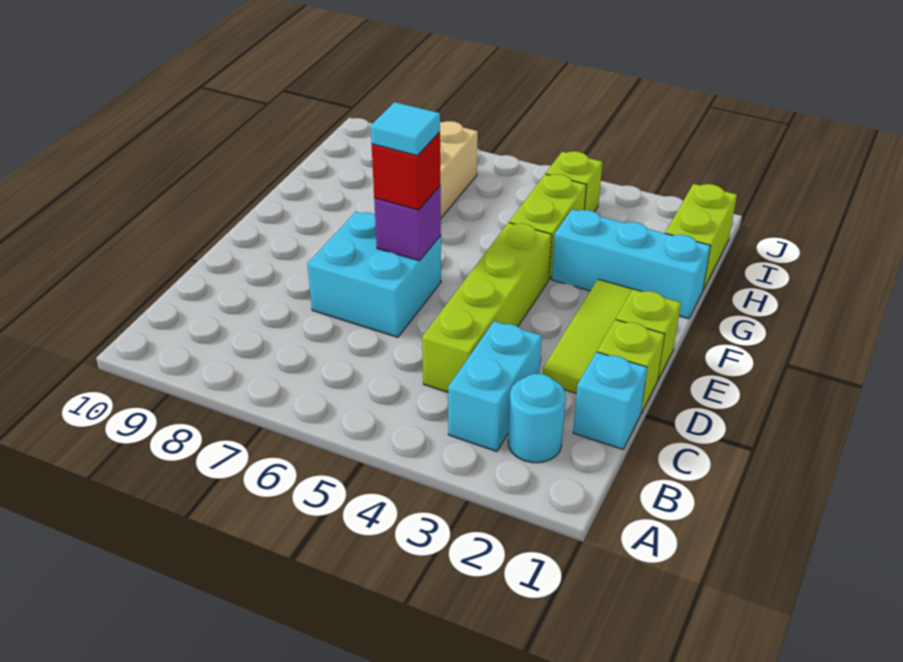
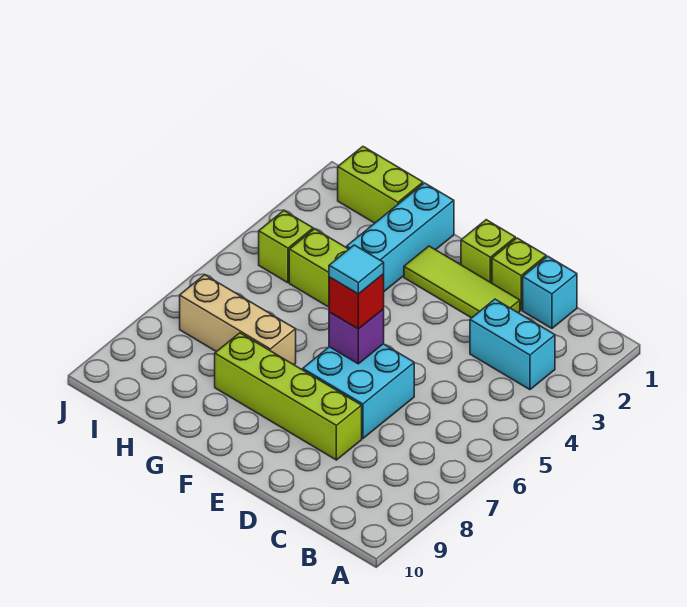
cyan 1x1 round brick [508,374,566,463] -> none
lime 1x4 brick [422,223,552,392] -> lime 1x4 brick moved to [215,333,362,460]

